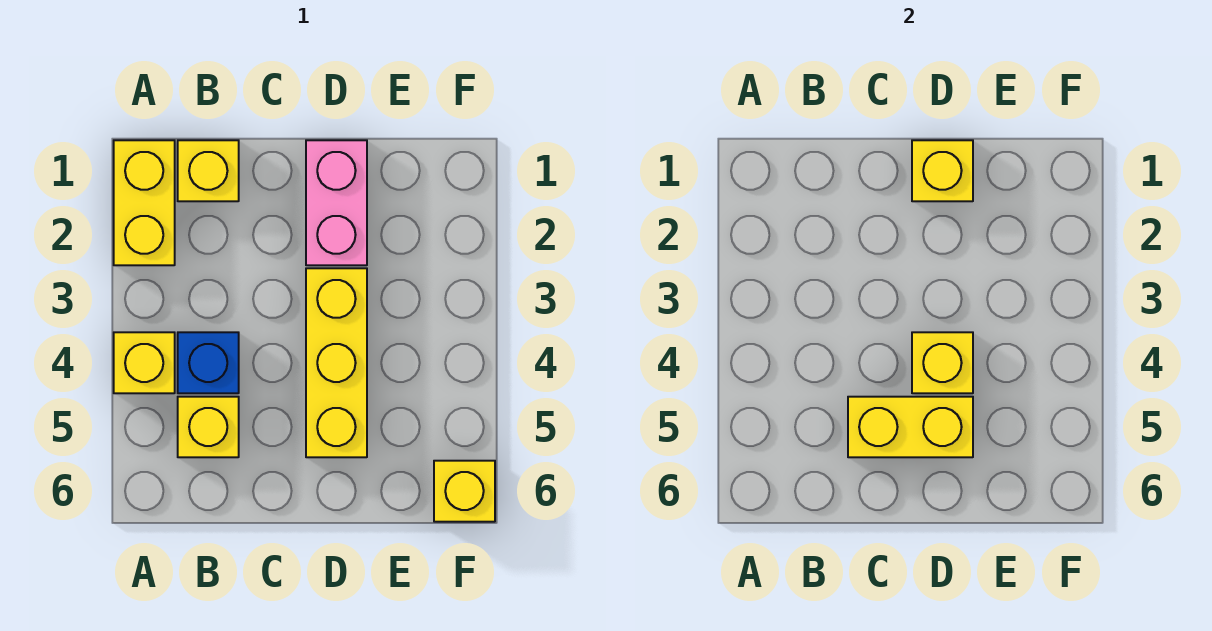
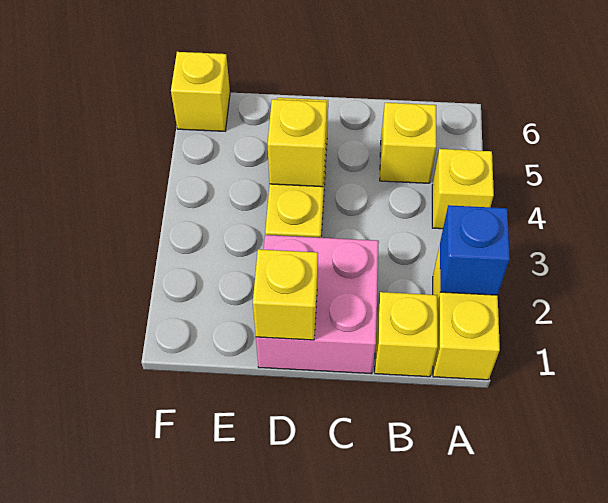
blue 1x1 brick [178,332,239,393] -> blue 1x1 brick moved to [440,205,510,295]
yellow 1x2 brick [848,397,973,457] -> none
pink 1x2 brick [306,140,367,265] -> pink 2x2 brick [256,235,379,374]

